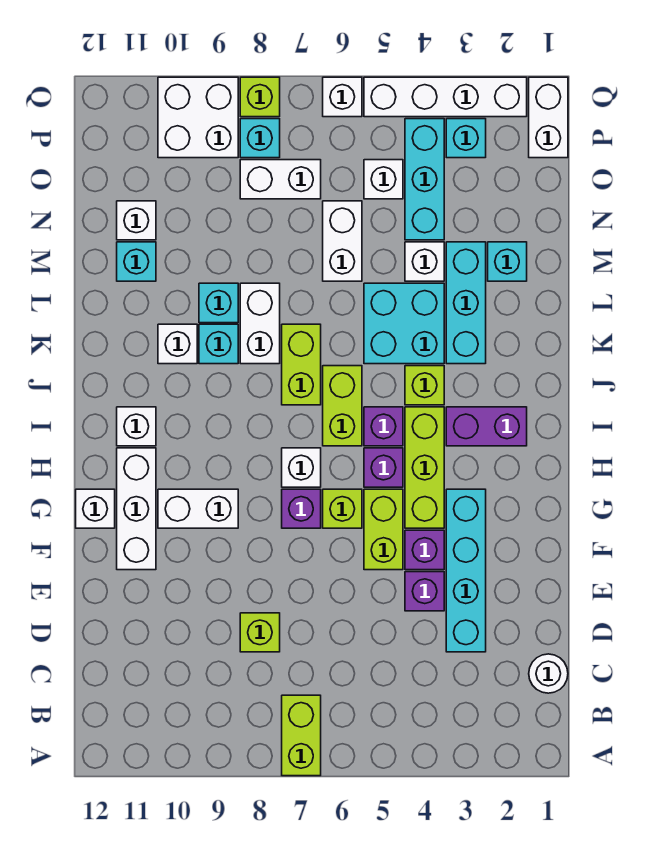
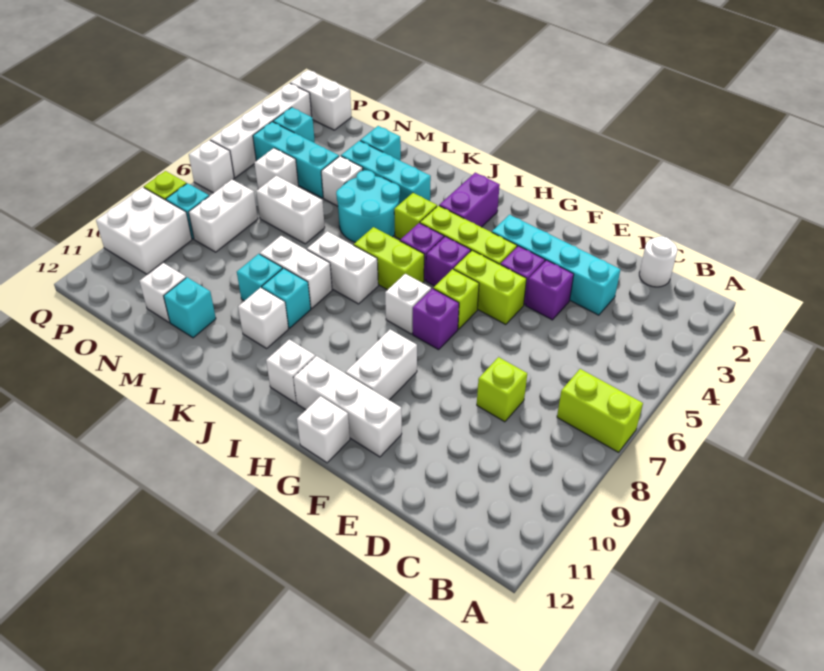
lime 1x2 brick [282,324,321,405] -> white 1x2 brick [307,231,378,304]
cyan 2x2 brick [364,283,444,364] -> cyan 2x2 round brick [336,170,400,243]

